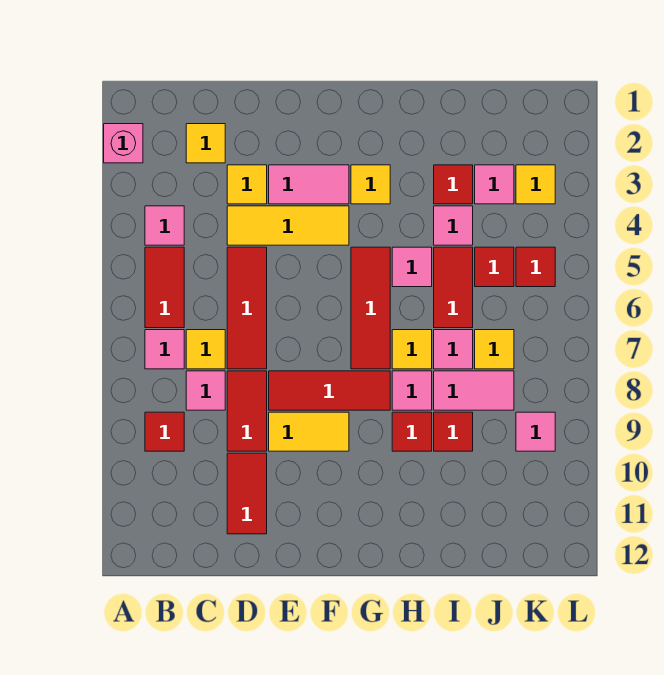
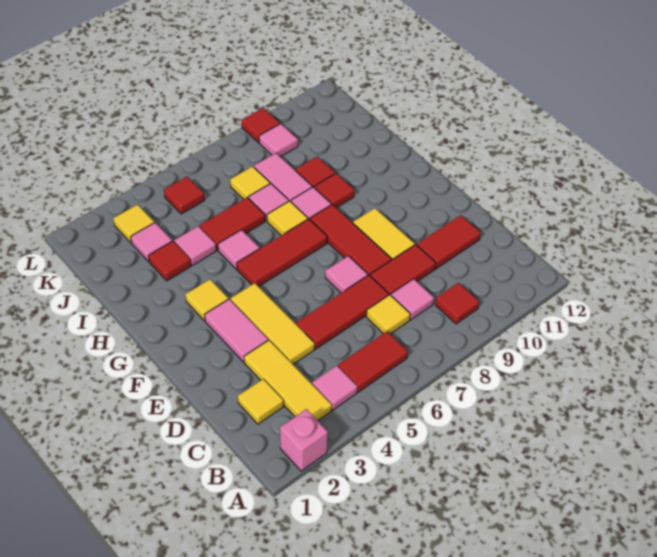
pink 1x1 tile [145,330,184,369] -> pink 1x1 tile moved to [325,256,368,293]
yellow 1x1 tile [227,165,267,204] -> yellow 1x3 tile [244,340,332,421]
red 1x1 tile [475,247,514,287] -> red 1x1 tile moved to [241,108,280,143]

